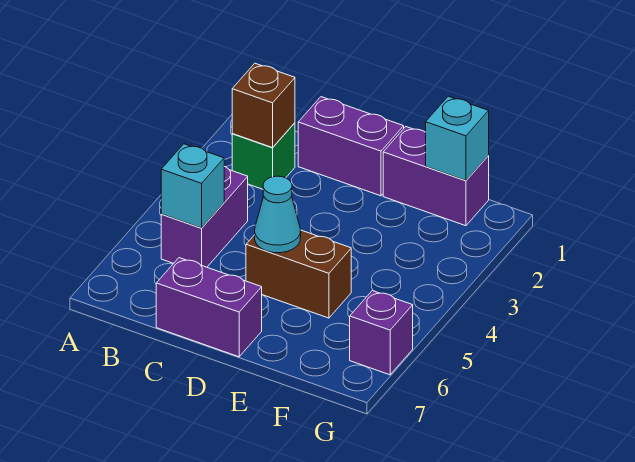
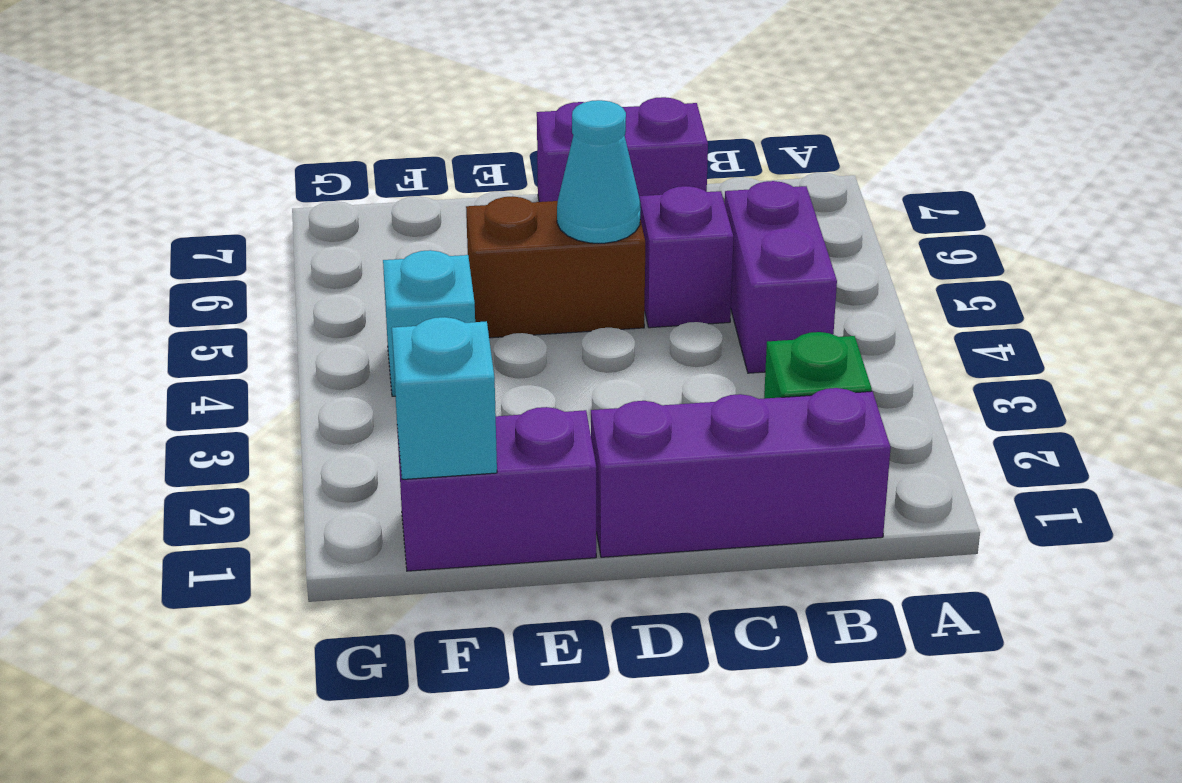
brown 1x1 brick [232,63,295,148] -> none
cyan 1x1 brick [161,144,224,228] -> cyan 1x1 brick moved to [383,250,475,396]
purple 1x2 brick [298,97,404,196] -> purple 1x3 brick [591,388,891,557]
purple 1x1 brick [350,291,413,375] -> purple 1x1 brick moved to [639,186,733,328]

